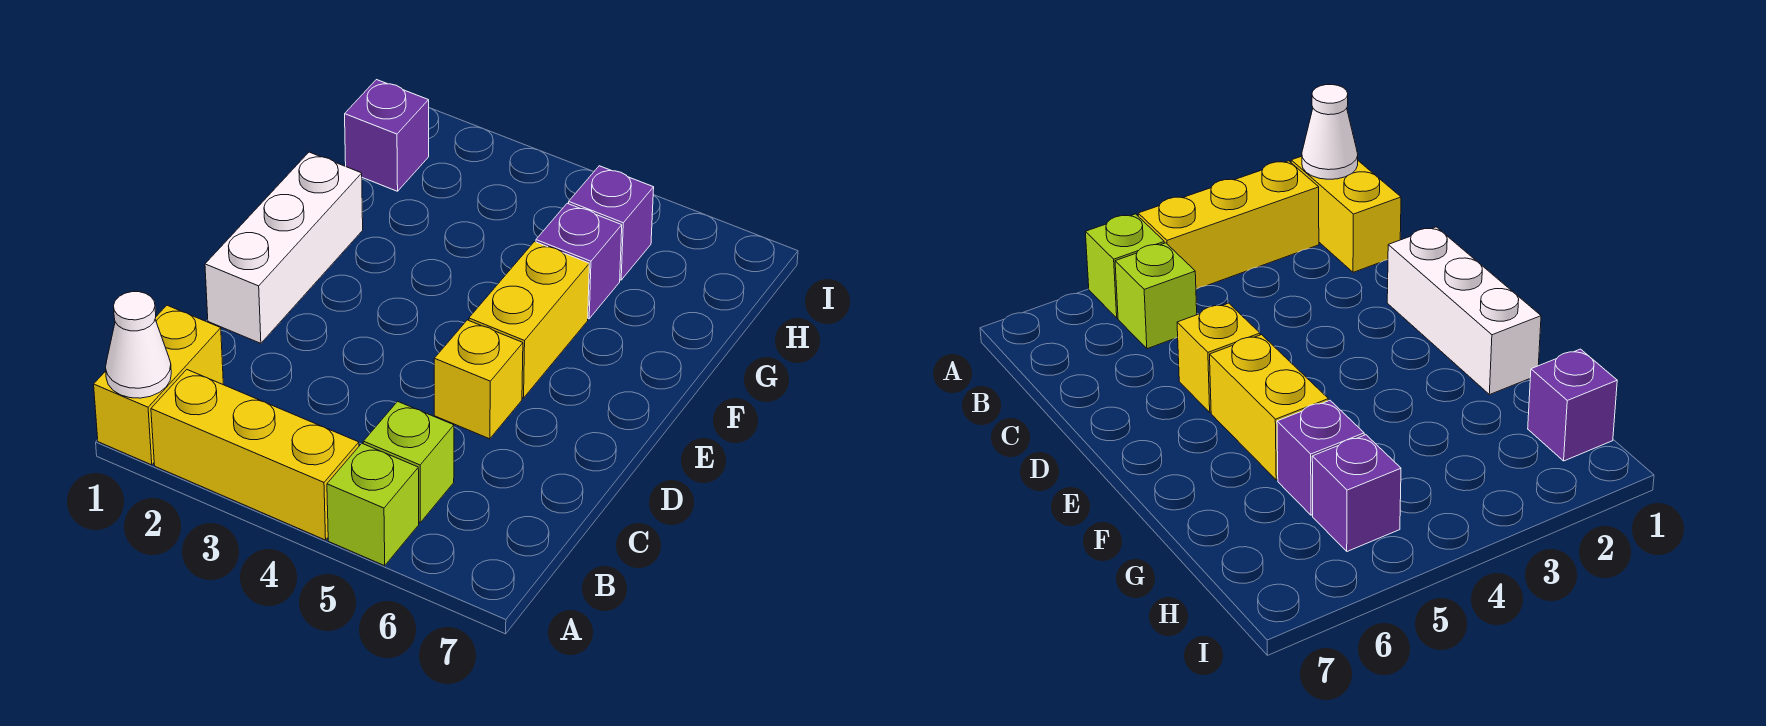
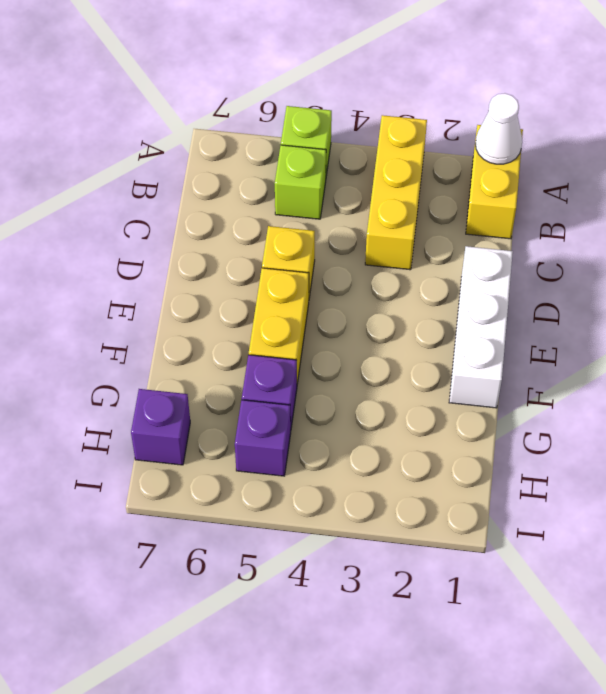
yellow 1x3 brick [151,370,359,540] -> yellow 1x3 brick turned to [365,115,427,270]
purple 1x1 brick [345,80,429,191] -> purple 1x1 brick moved to [131,389,190,465]

